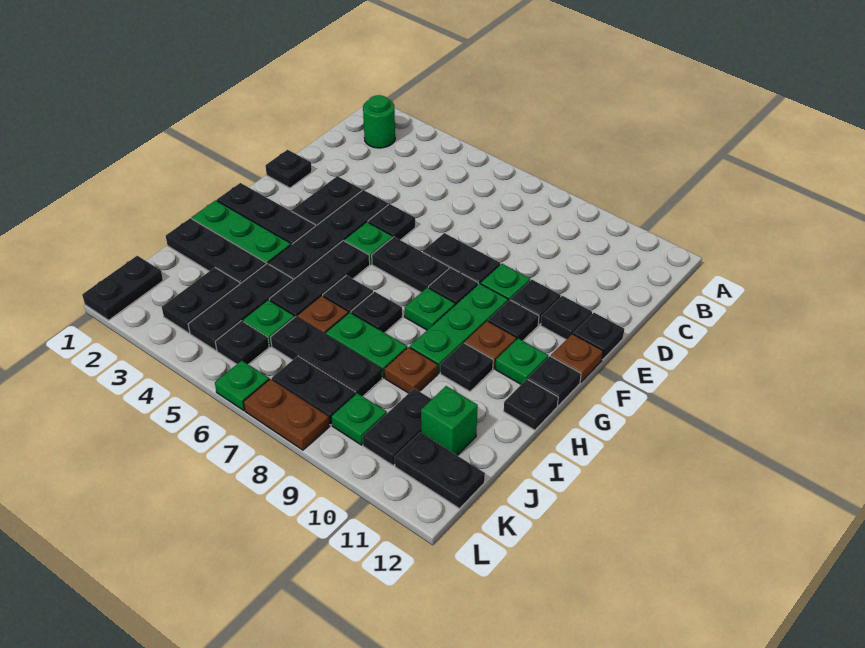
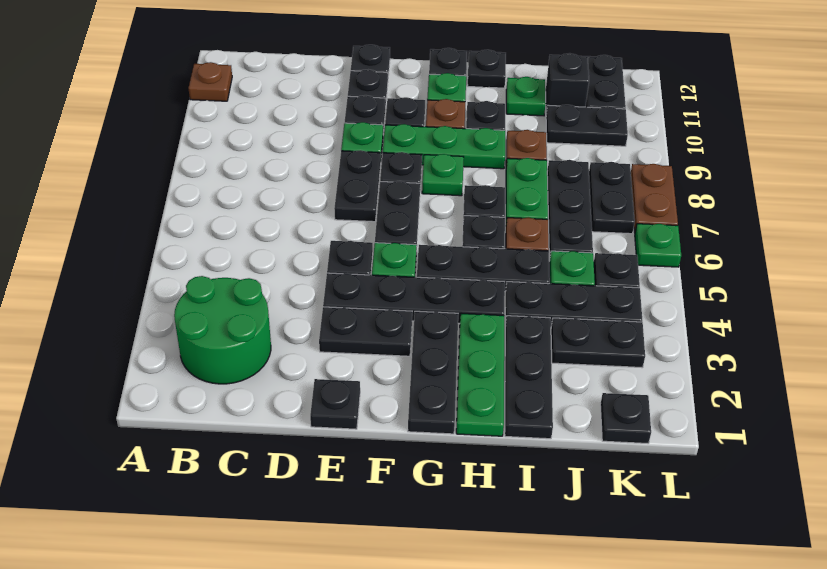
green 1x1 round brick [363,95,395,148] -> green 2x2 round brick [174,276,271,384]
brown 1x1 plate [551,334,603,382] -> brown 1x1 plate moved to [188,62,232,101]
green 1x1 brick [421,386,478,455] -> black 1x1 brick [546,53,589,114]
black 1x2 plate [82,256,163,320] -> black 1x1 plate [600,393,651,443]
green 1x1 plate [331,393,387,445] -> green 1x1 plate moved to [506,77,546,116]

